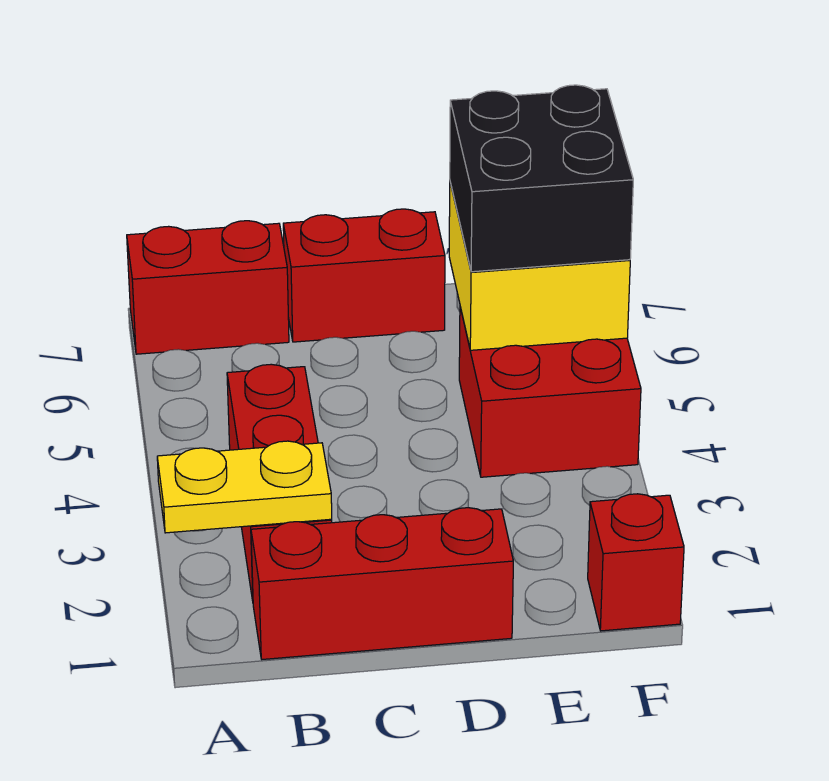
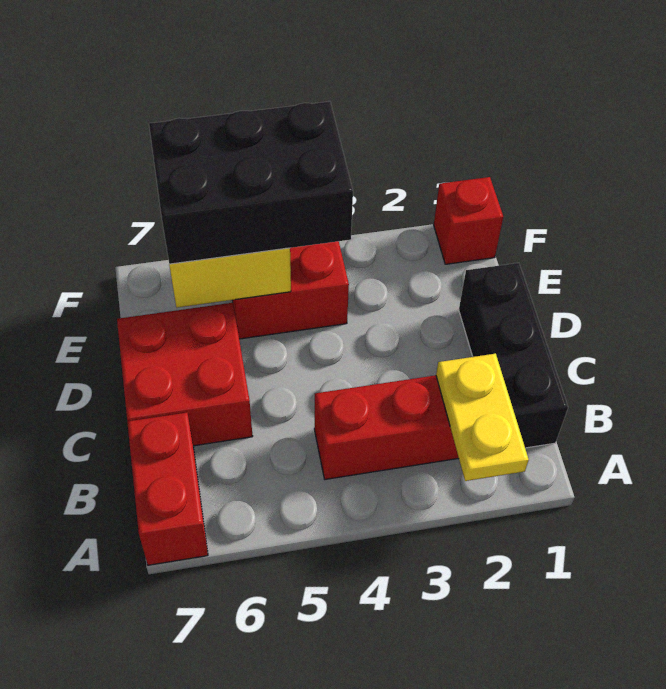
red 1x3 brick [251,508,513,659] -> black 1x3 brick [459,263,568,448]
red 1x2 brick [283,209,445,342] -> red 2x2 brick [117,303,253,446]
black 2x2 brick [450,85,633,272] -> black 2x3 brick [149,101,353,264]

